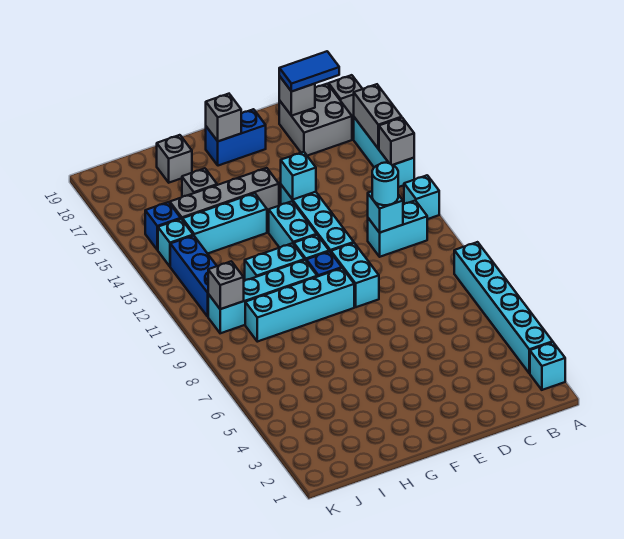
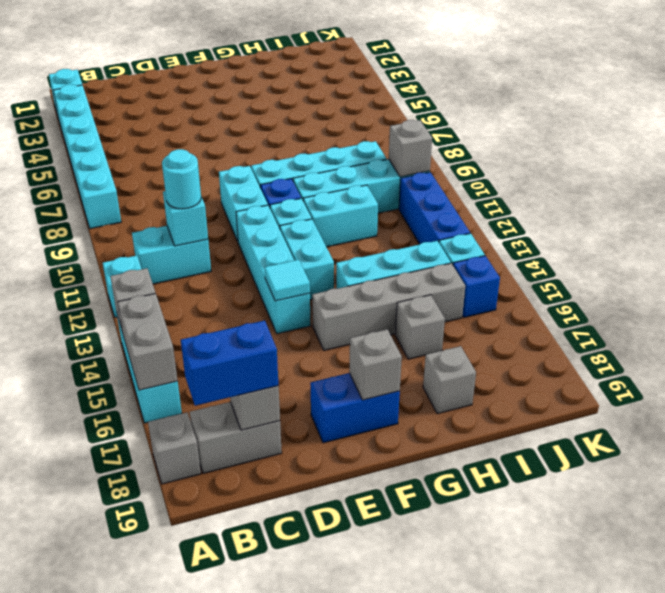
grey 2x2 brick [279,84,352,156] -> grey 1x2 brick [190,402,282,473]
blue 1x2 tile [279,51,339,92] -> blue 1x2 brick [181,321,279,406]
cyan 1x1 brick [281,152,316,199] -> cyan 1x1 tile [265,260,310,301]

